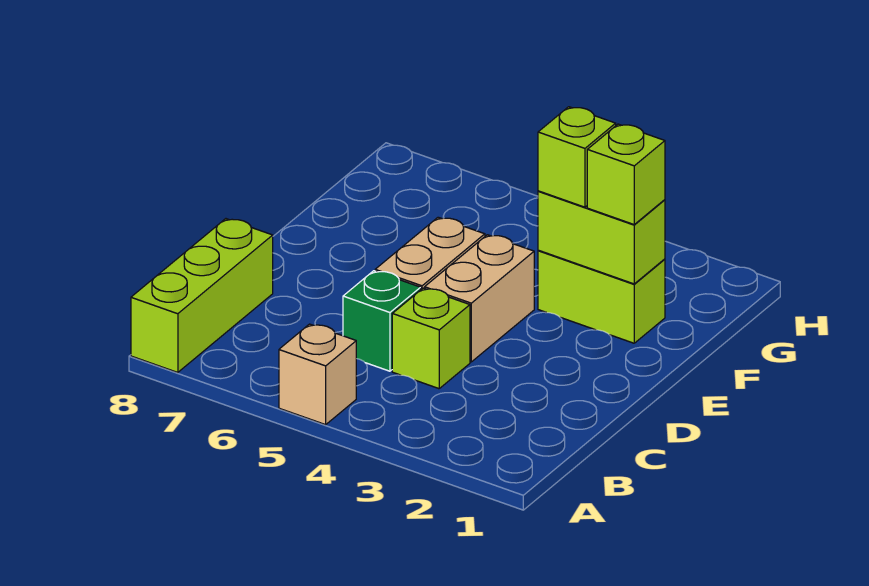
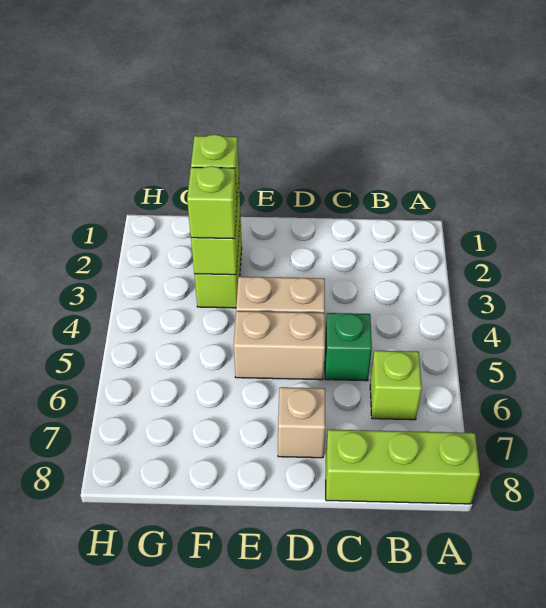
tan 1x1 brick [279,324,356,425] -> tan 1x1 brick moved to [278,387,325,458]
lime 1x1 brick [392,288,470,389] -> lime 1x1 brick moved to [370,351,422,420]

